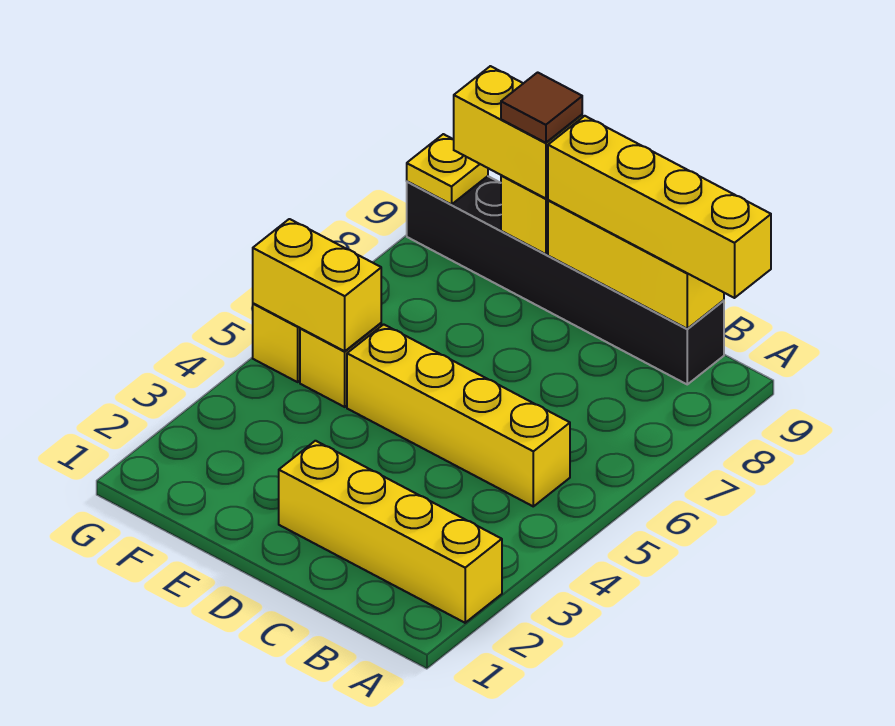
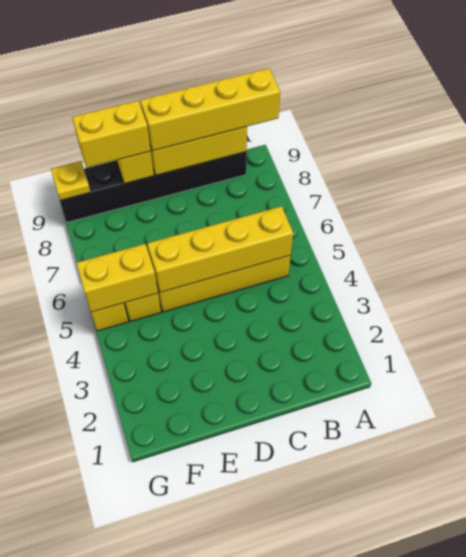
yellow 1x4 brick [279,441,502,623] -> yellow 1x4 brick moved to [147,206,293,292]
brown 1x1 tile [501,72,582,143] -> none

